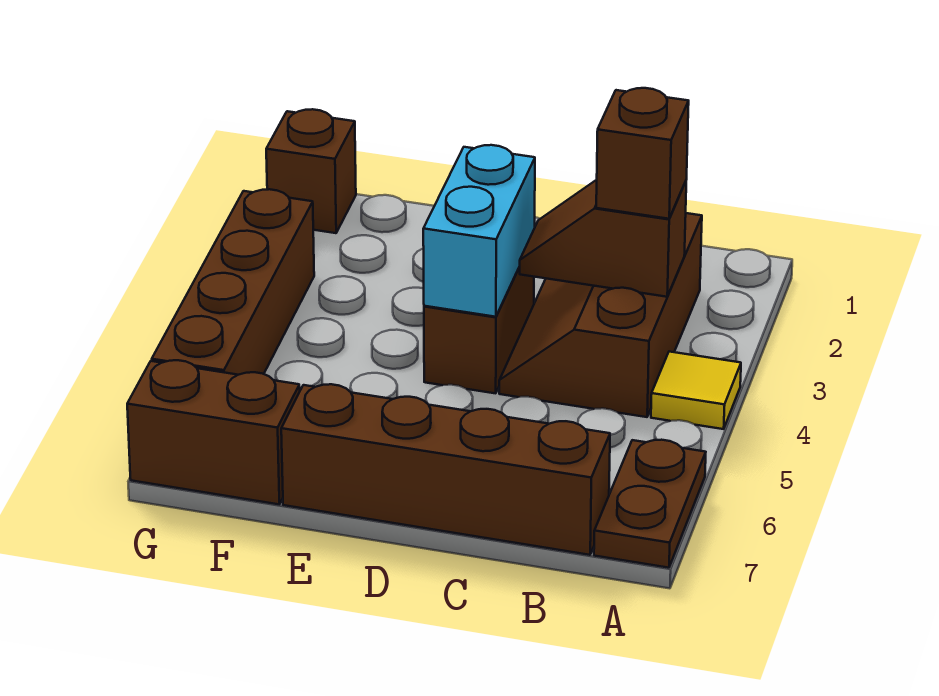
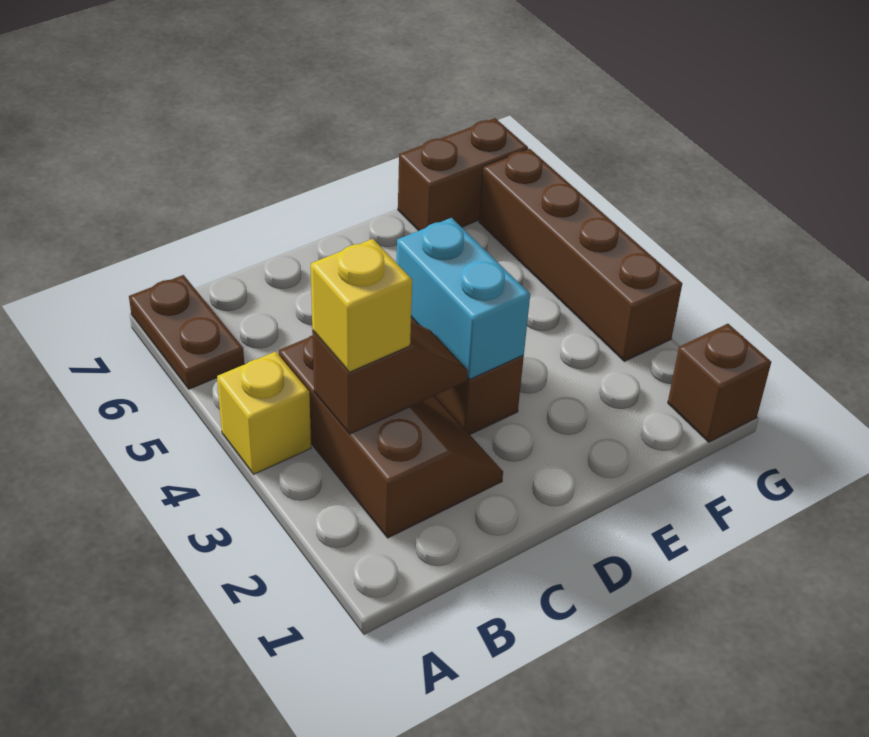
yellow 1x1 tile [651,352,741,429] -> yellow 1x1 brick [217,351,311,474]
brown 1x1 brick [596,88,689,219] -> yellow 1x1 brick [311,239,412,372]
brown 1x4 brick [281,384,610,555] -> none

